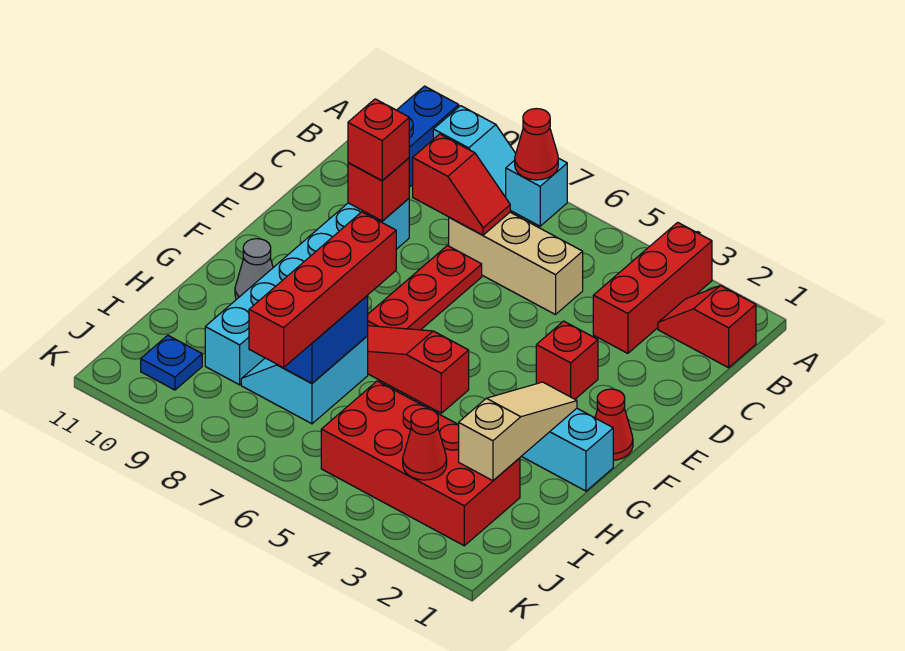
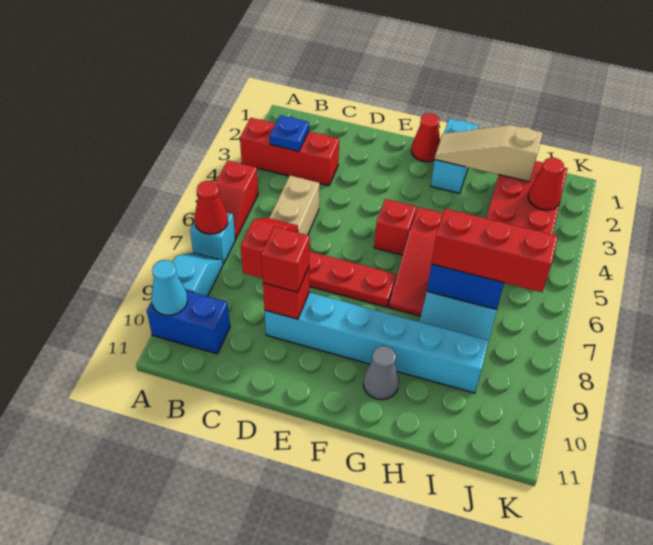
none -> cyan 1x1 cone [151,260,188,315]
red 1x2 slope [658,286,756,368] -> red 1x2 slope moved to [216,160,258,239]
red 1x1 brick [536,321,598,399] -> red 1x1 brick moved to [374,199,416,255]
red 1x4 brick [249,212,396,368] -> red 1x3 brick [432,209,558,292]
blue 1x1 plate [141,335,202,390] -> blue 1x1 plate moved to [270,115,309,151]

